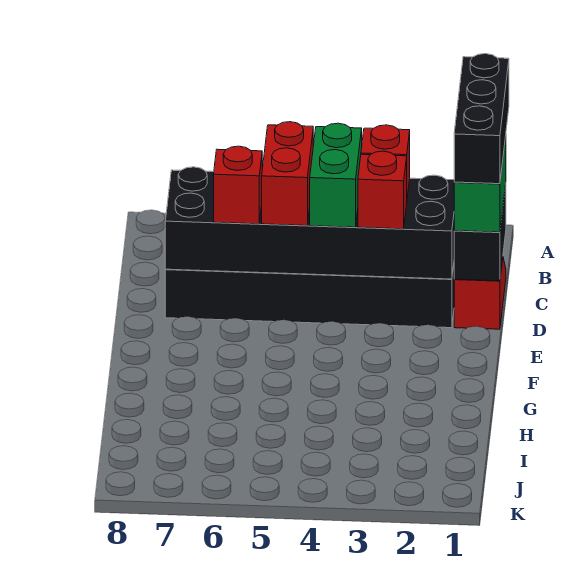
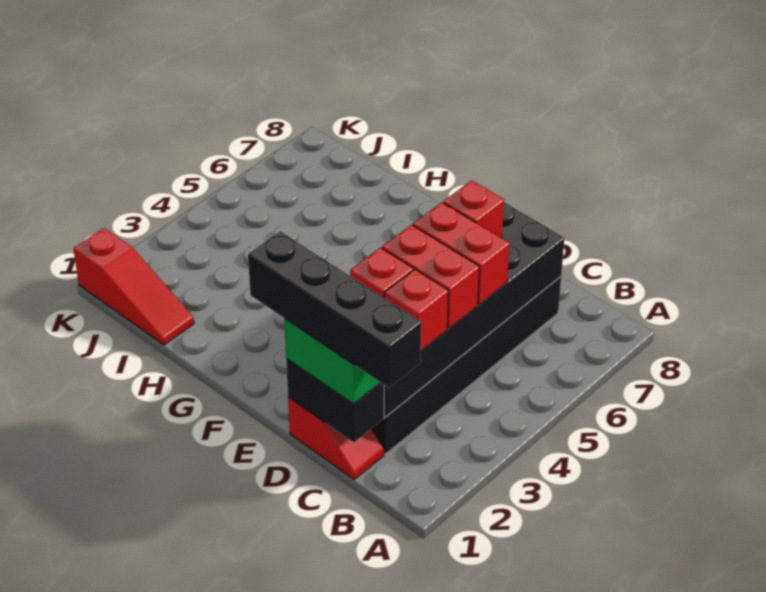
black 1x3 brick [454,54,509,184] -> black 1x4 brick [248,231,421,388]
green 1x2 brick [310,123,362,227] -> red 1x2 brick [382,225,479,328]
none -> red 1x3 slope [73,228,194,345]

